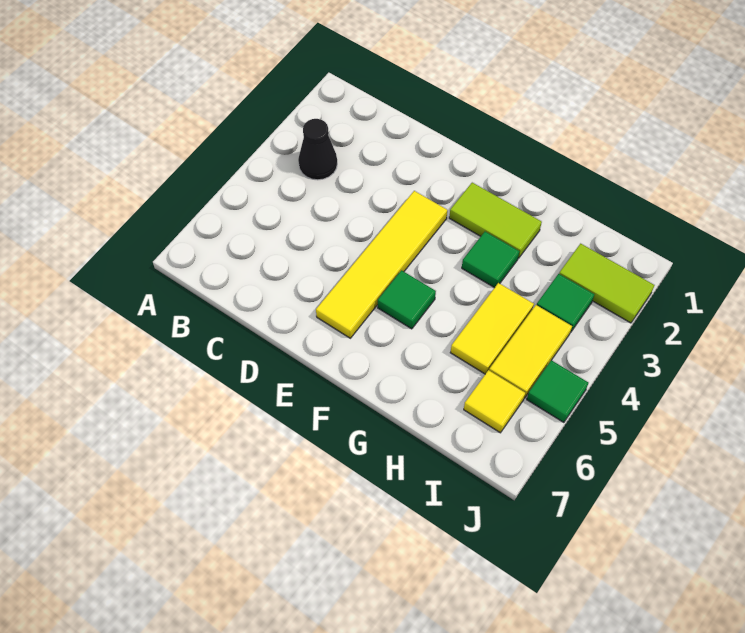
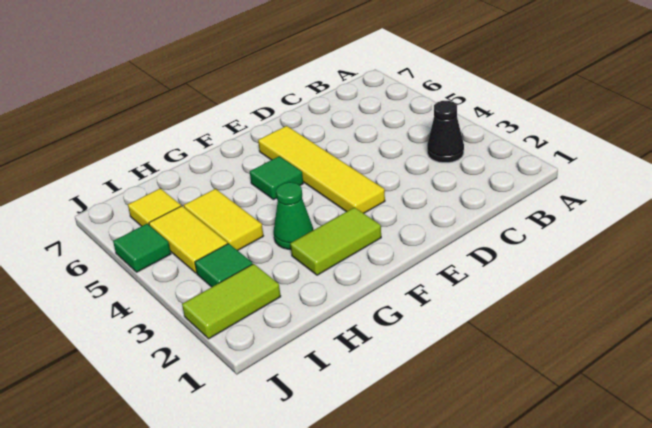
green 1x1 tile [462,232,519,288] -> green 1x1 cone [274,182,313,249]

